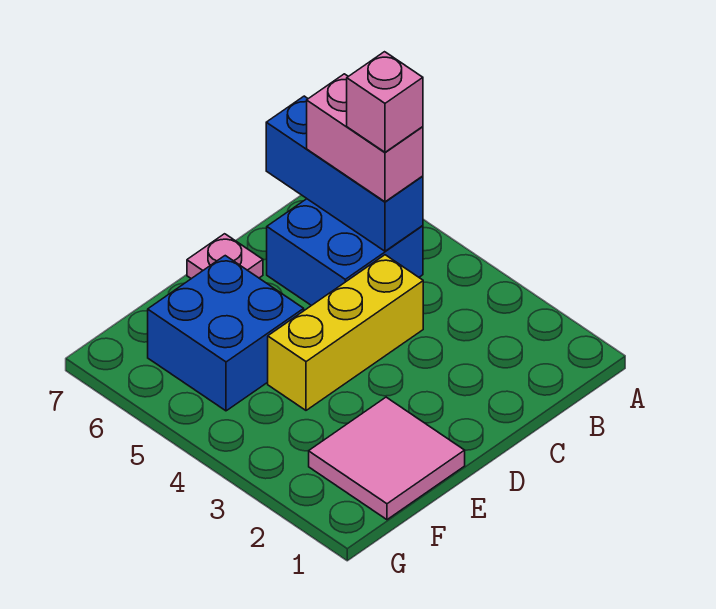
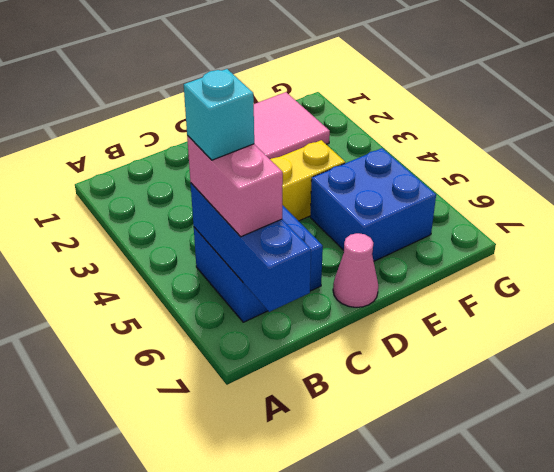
pink 1x1 brick [347,52,423,152] -> cyan 1x1 brick [184,69,254,160]
pink 1x1 plate [187,234,263,279] -> pink 1x1 cone [333,233,378,307]

